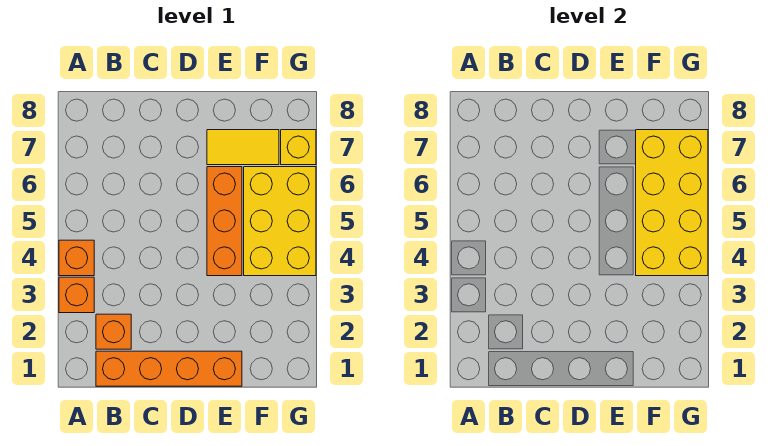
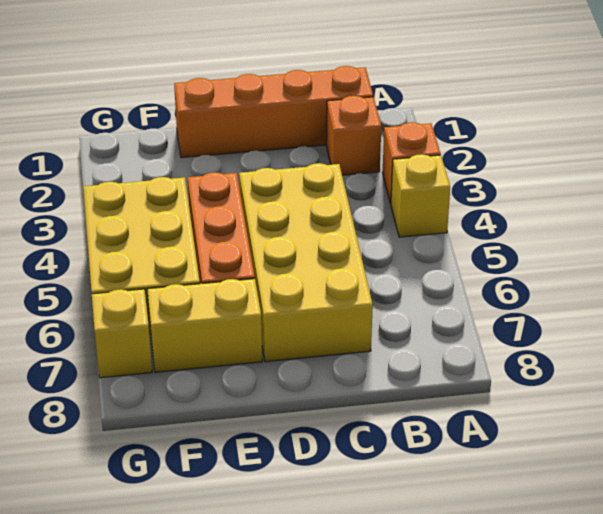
orange 1x1 brick [59,240,94,276] -> yellow 1x1 brick [391,154,450,237]
yellow 1x2 tile [207,130,279,165] -> yellow 1x2 brick [147,279,262,372]
yellow 2x4 brick [636,130,708,276] -> yellow 2x4 brick moved to [239,163,373,362]

